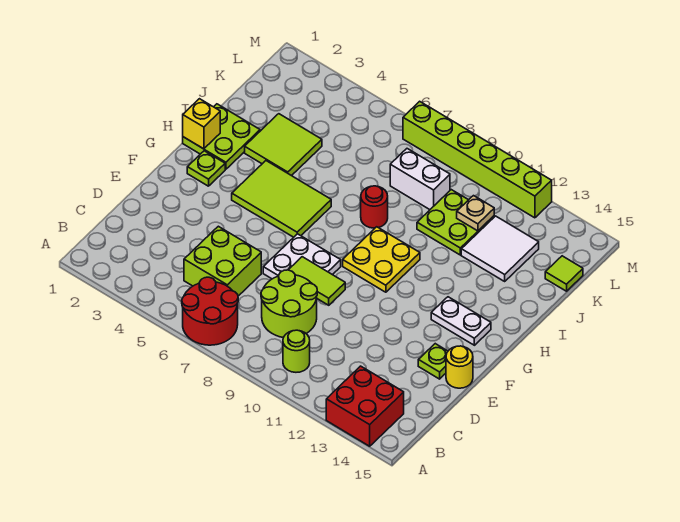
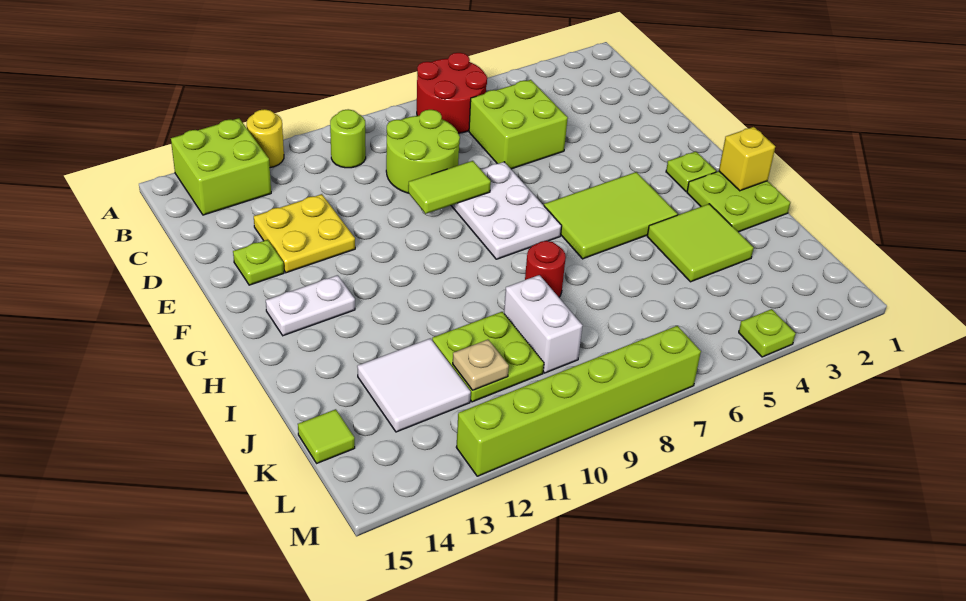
red 2x2 brick [326,366,404,446] -> lime 2x2 brick [171,118,271,215]
white 2x2 plate [263,234,341,279] -> white 2x3 plate [451,162,562,259]
yellow 1x1 round brick [446,346,473,388] -> yellow 1x1 round brick moved to [247,109,284,168]
yellow 2x2 plate [343,227,420,292] -> yellow 2x2 plate moved to [254,194,355,273]
white 1x2 brick [390,149,450,210] -> white 1x2 brick turned to [504,275,583,373]
none -> lime 1x1 plate [739,309,796,357]

